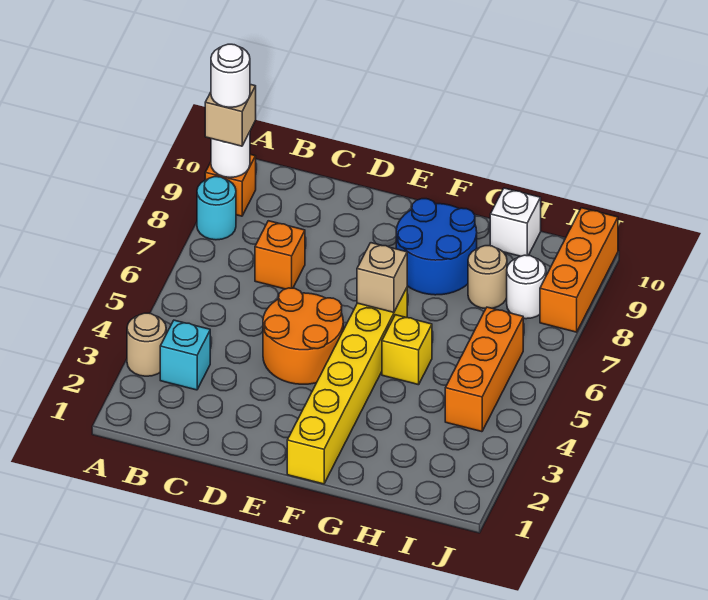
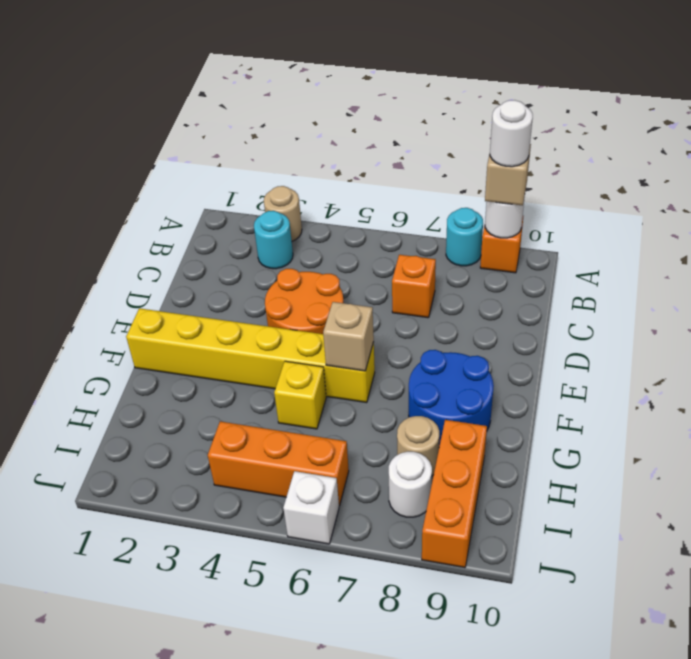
cyan 1x1 brick [160,320,210,390] -> cyan 1x1 round brick [254,211,293,269]
white 1x1 brick [490,188,541,256] -> white 1x1 brick moved to [283,471,339,544]
orange 1x3 brick [540,208,618,332] -> orange 1x3 brick turned to [422,420,487,568]

